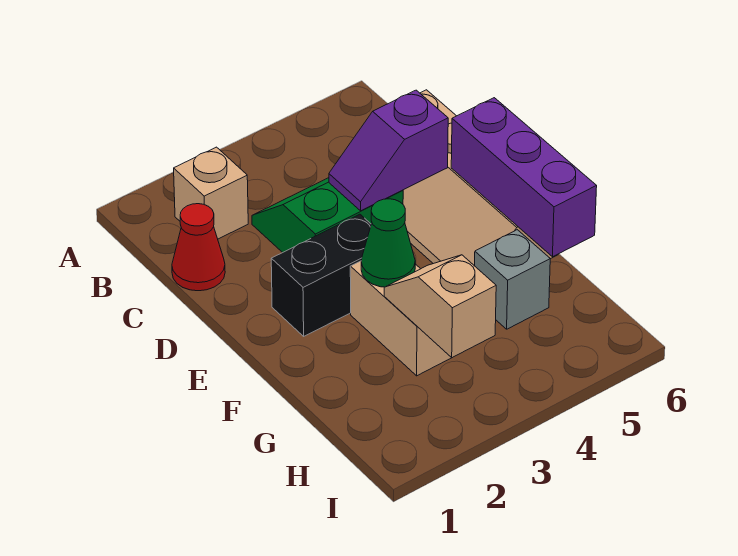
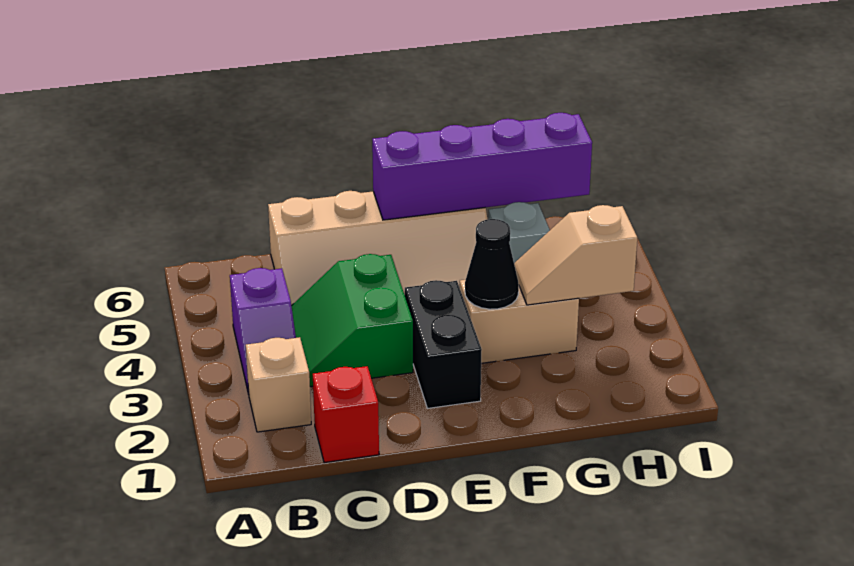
red 1x1 cone [172,204,225,291] -> red 1x1 brick [313,366,379,463]
purple 1x2 slope [329,90,448,211] -> purple 1x2 slope moved to [230,268,296,393]
purple 1x3 brick [451,98,597,257] -> purple 1x4 brick [372,113,592,220]
green 1x1 cone [361,199,415,287] -> black 1x1 cone [465,219,519,309]

